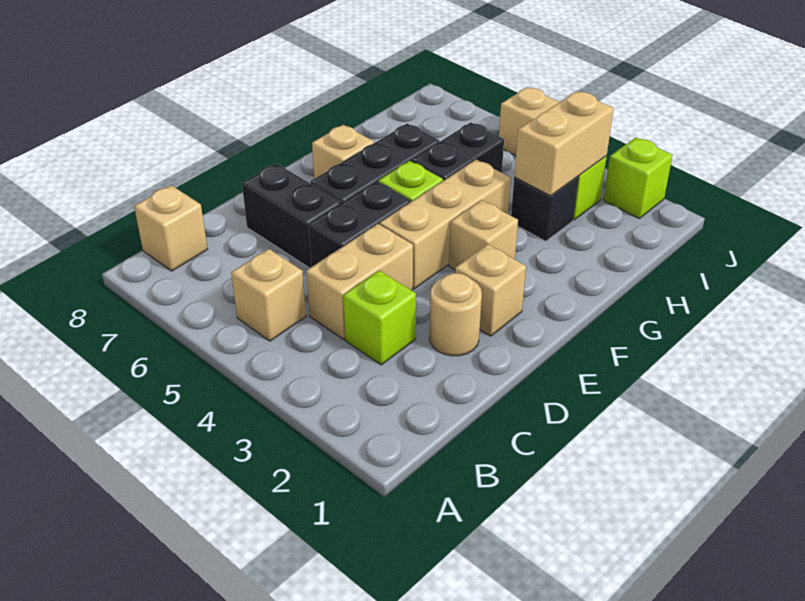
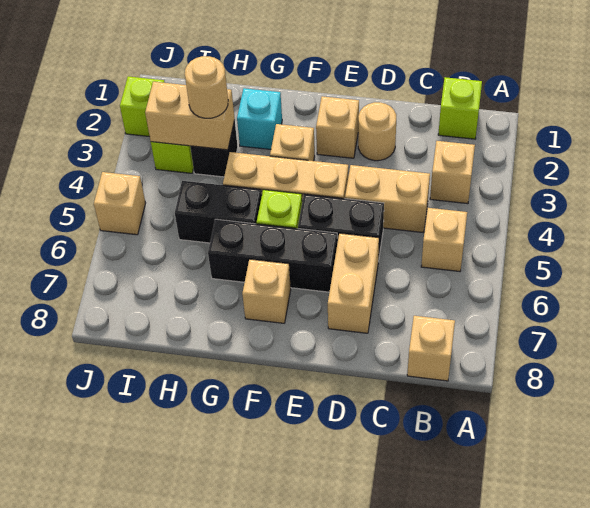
none -> tan 1x1 brick [430,141,475,204]
lime 1x1 brick [343,270,416,365] -> lime 1x1 brick moved to [438,77,482,139]
black 1x2 brick [242,163,341,268] -> tan 1x2 brick [328,233,379,333]
none -> cyan 1x1 brick [237,88,282,149]
none -> tan 1x1 round brick [185,56,228,118]

